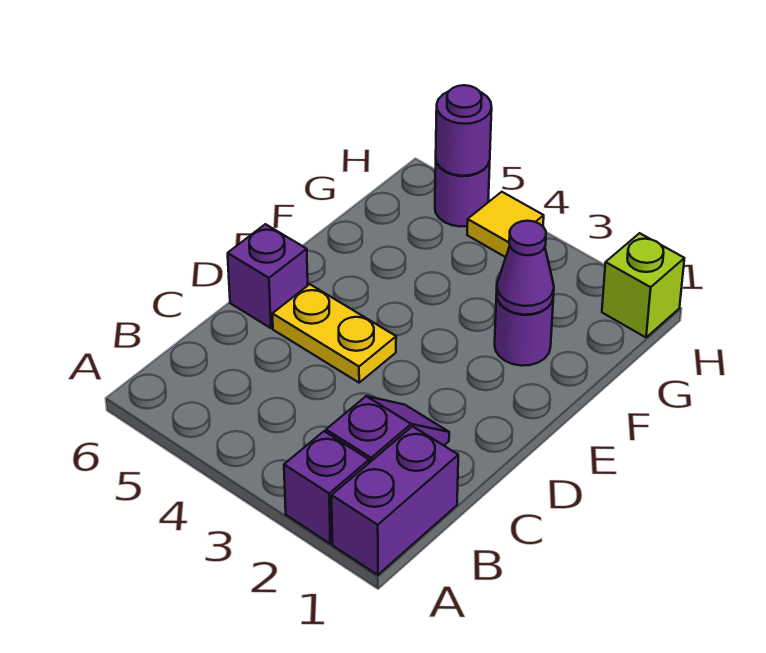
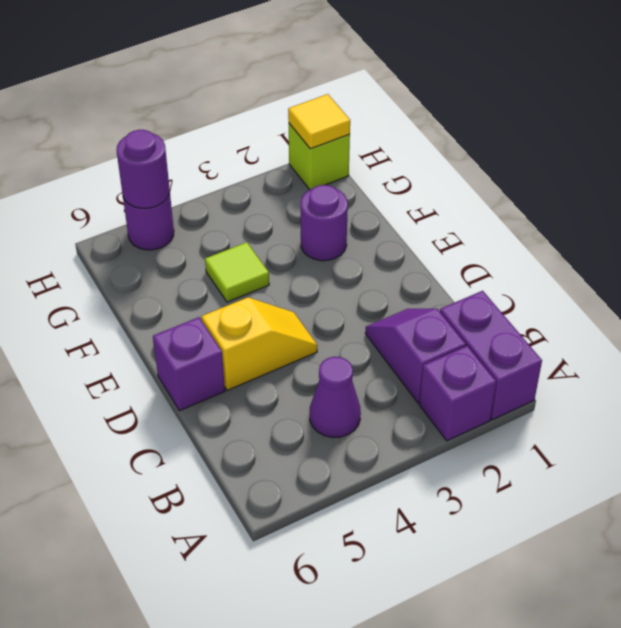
yellow 1x2 plate [272,284,396,383] -> yellow 1x2 slope [202,297,317,390]
purple 1x1 cone [497,221,554,315] -> purple 1x1 cone moved to [310,357,361,437]
none -> lime 1x1 tile [205,242,269,302]
yellow 1x1 tile [467,192,544,257] -> yellow 1x1 tile moved to [288,94,350,149]

